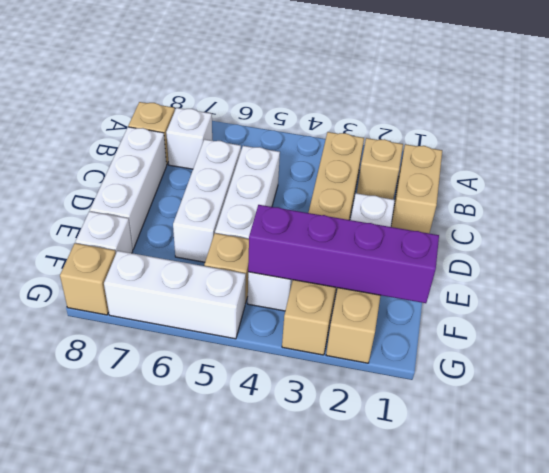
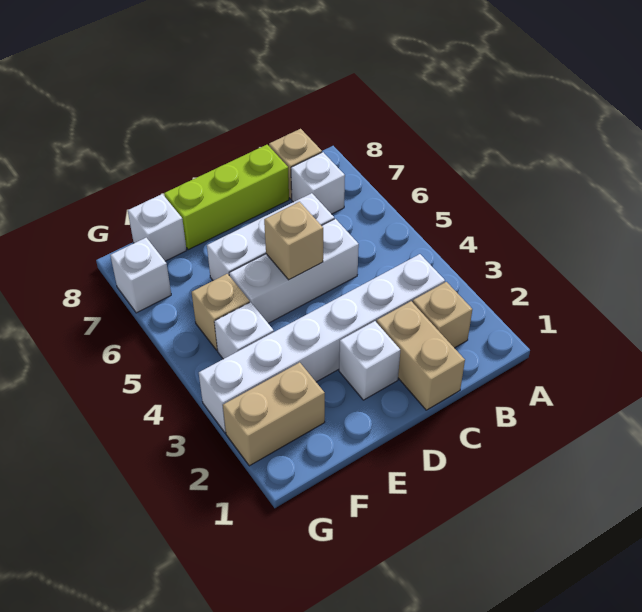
tan 1x2 brick [391,144,442,233] -> tan 1x2 brick turned to [377,301,465,410]
tan 1x6 brick [282,132,364,355] -> white 1x6 brick [199,254,445,433]
white 1x3 brick [90,127,166,249] -> lime 1x3 brick [164,145,289,250]
purple 1x4 brick [248,205,439,303] -> none
white 1x3 brick [104,251,246,339] -> white 1x1 brick [110,238,171,313]
tan 1x1 brick [60,243,116,315] -> tan 1x1 brick moved to [264,202,323,280]

